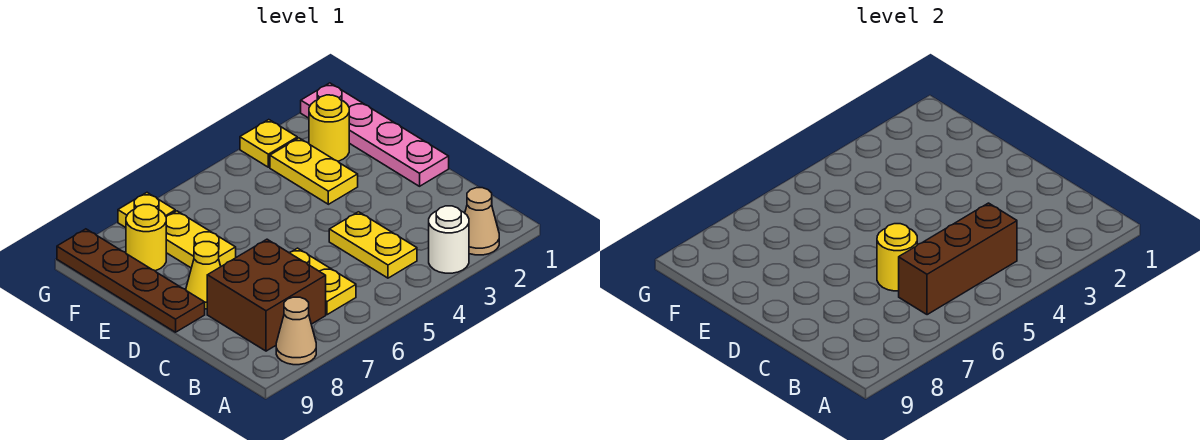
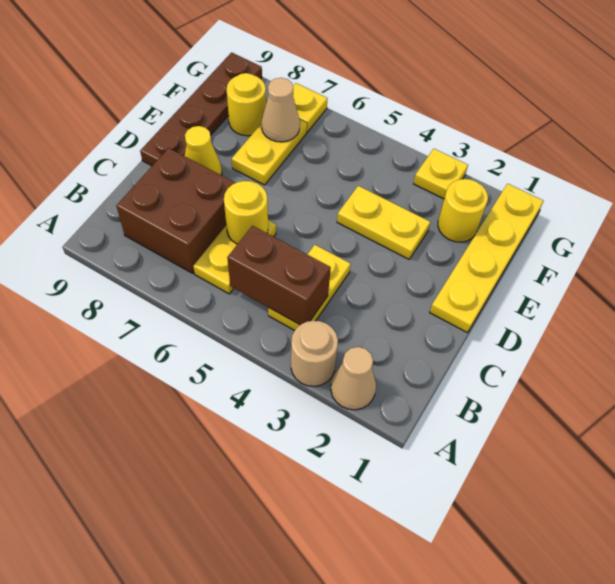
white 1x1 round brick [429,206,469,273] -> tan 1x1 round brick [291,321,338,386]
tan 1x1 cone [276,297,316,365] -> tan 1x1 cone moved to [261,78,300,142]
brown 1x3 brick [899,203,1017,315] -> brown 1x2 brick [227,226,331,325]
pink 1x4 plate [301,83,449,186] -> yellow 1x4 plate [430,184,543,333]
yellow 1x2 plate [270,138,358,204] -> yellow 1x2 plate turned to [337,186,430,259]

